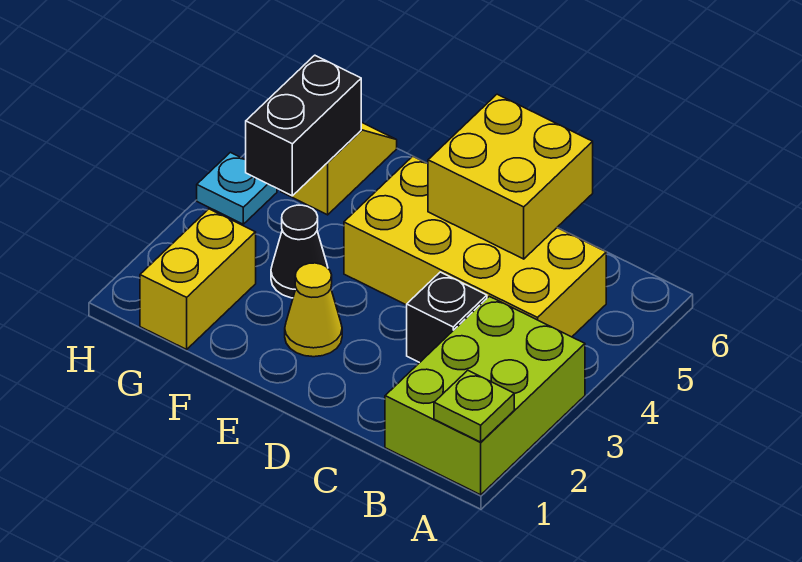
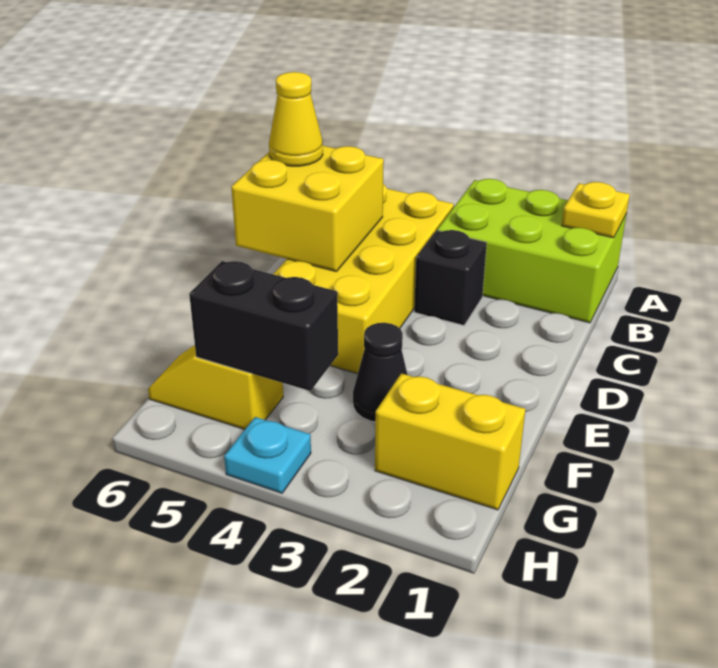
lime 1x1 plate [434,370,514,442] -> yellow 1x1 plate [562,182,630,238]
yellow 1x1 cone [285,263,342,357] -> yellow 1x1 cone moved to [269,72,323,166]

